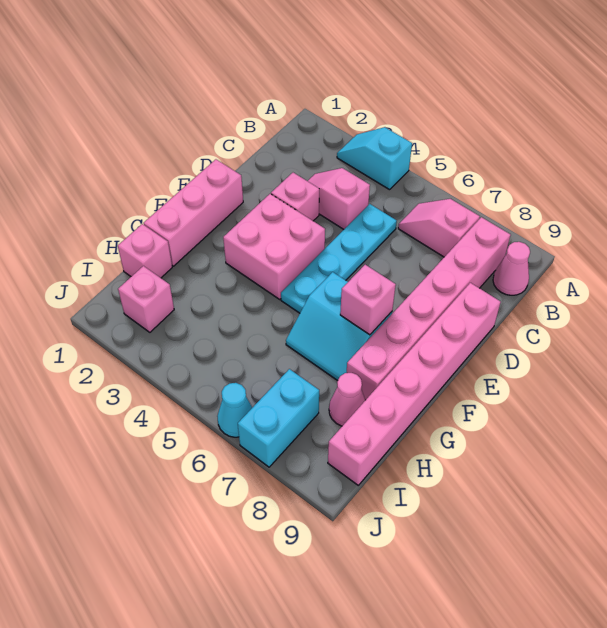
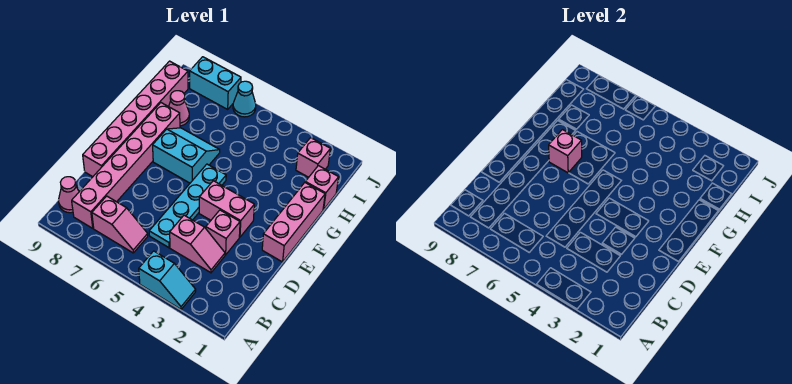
pink 2x2 brick [223,194,325,299] -> pink 1x2 brick [199,181,254,237]
cyan 1x2 brick [238,369,319,467] -> cyan 1x2 brick turned to [190,57,241,109]

